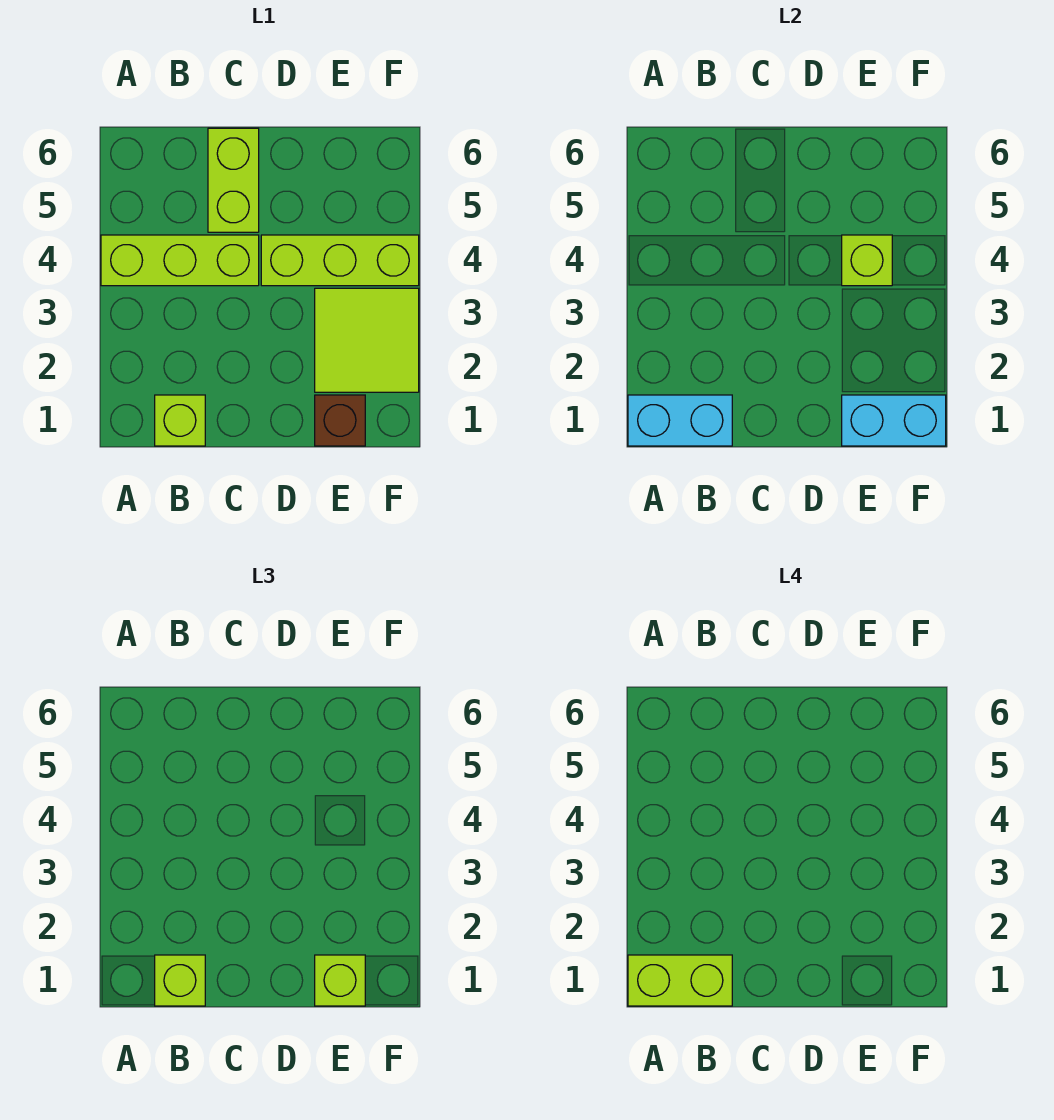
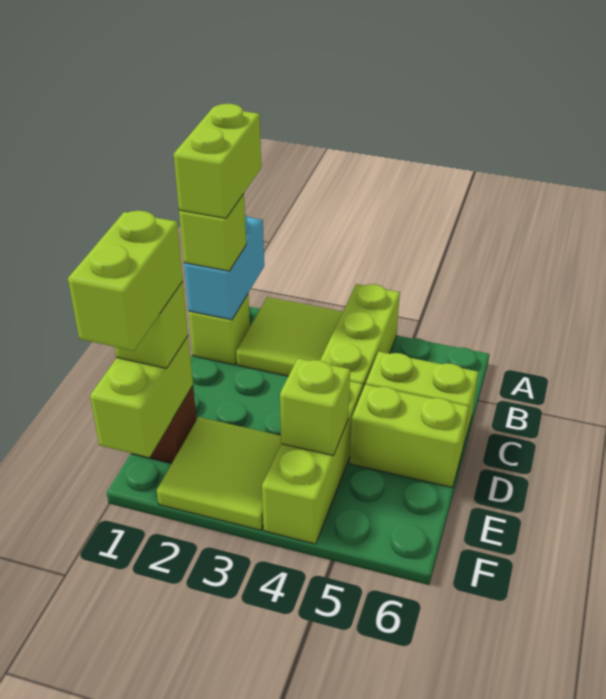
none -> lime 2x2 tile [236,297,343,376]
none -> lime 1x2 brick [350,384,469,487]
cyan 1x2 brick [842,395,946,446] -> lime 1x2 brick [90,336,193,457]
none -> lime 1x2 brick [68,211,183,351]

